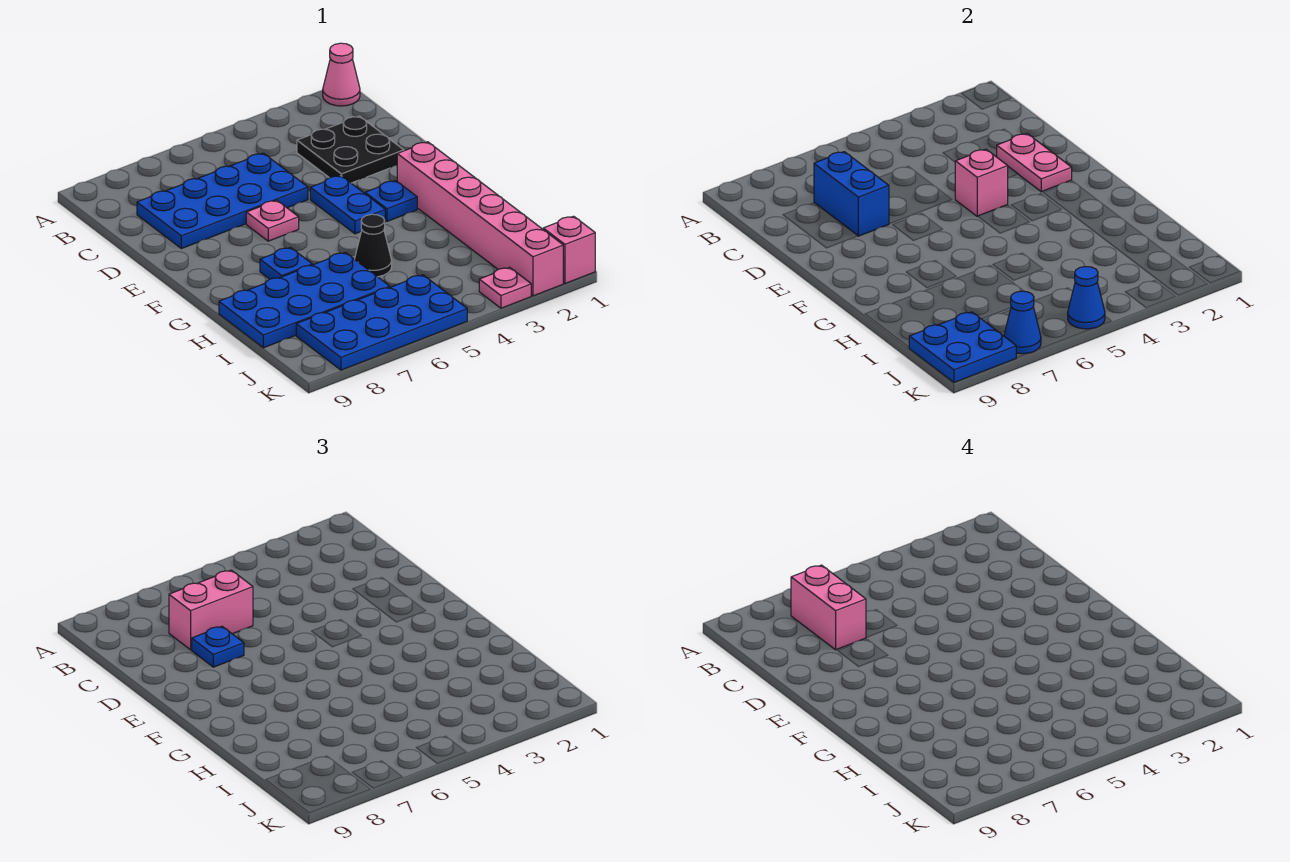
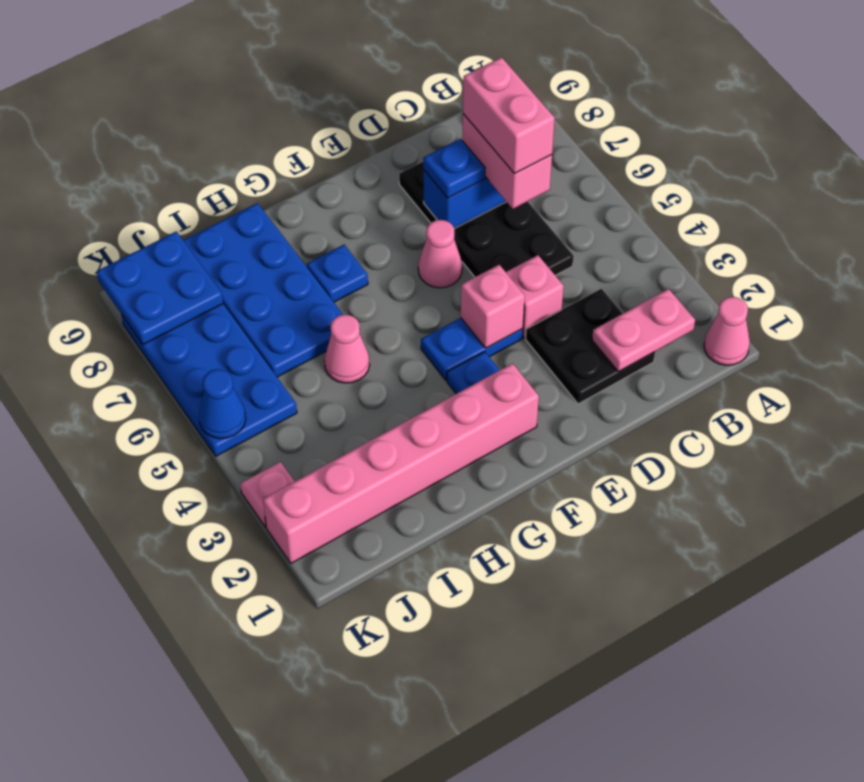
pink 1x2 brick [791,565,866,650] -> pink 1x2 brick turned to [463,57,555,174]
blue 2x4 plate [137,153,308,249] -> black 2x4 plate [399,162,573,277]
pink 1x2 plate [997,134,1072,192] -> pink 1x2 plate moved to [592,289,695,372]
pink 1x1 plate [246,200,299,241] -> pink 1x1 cone [418,220,462,288]
black 1x1 cone [355,214,392,277] -> pink 1x1 cone [324,315,370,383]
pink 1x1 brick [543,216,595,284] -> pink 1x1 brick moved to [506,255,564,338]
blue 1x1 cone [1004,291,1041,354] -> none

